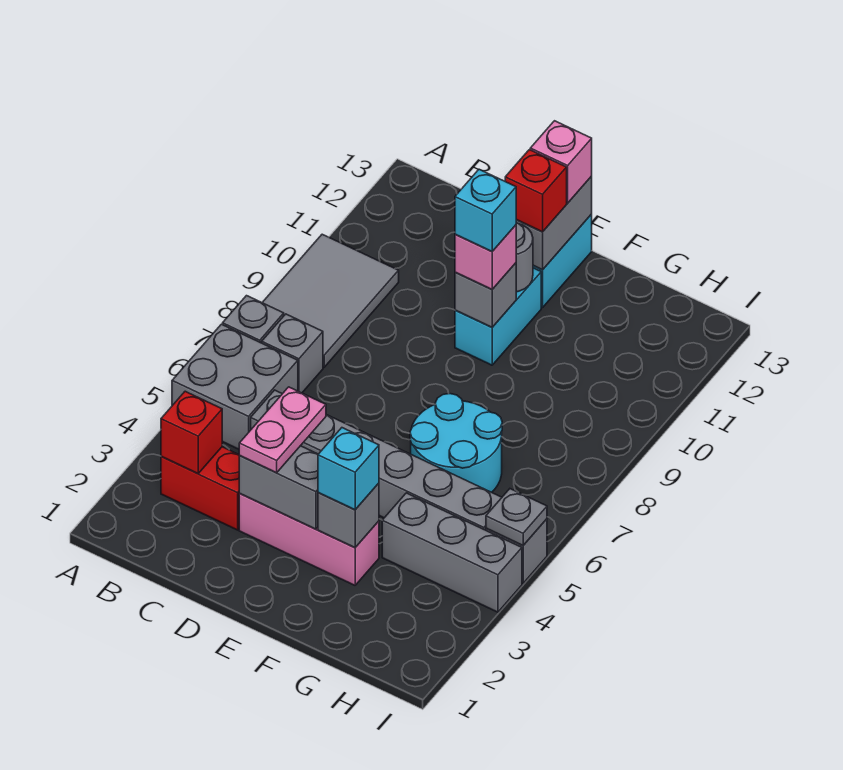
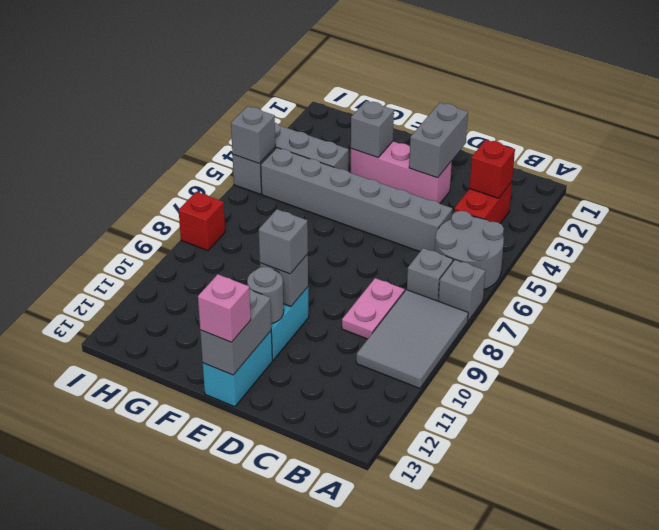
grey 2x2 brick [172,324,298,449] -> grey 2x2 round brick [435,211,504,290]
red 1x2 brick [161,447,240,530] -> red 1x2 brick turned to [454,182,512,223]
grey 1x2 brick [239,446,318,529] -> grey 1x2 brick turned to [409,103,468,178]
pink 1x2 plate [239,387,326,473] -> pink 1x2 plate moved to [342,278,405,339]
pink 1x1 brick [455,225,516,289] -> grey 1x1 brick [259,209,308,274]
cyan 1x1 brick [455,169,516,252] -> none
red 1x1 brick [505,150,567,232] -> red 1x1 brick moved to [179,192,225,251]
cyan 1x1 brick [318,428,379,510] -> none
cyan 2x2 round brick [410,394,502,492] -> none
grey 1x1 plate [486,489,547,546] -> grey 1x1 brick [231,106,275,163]

